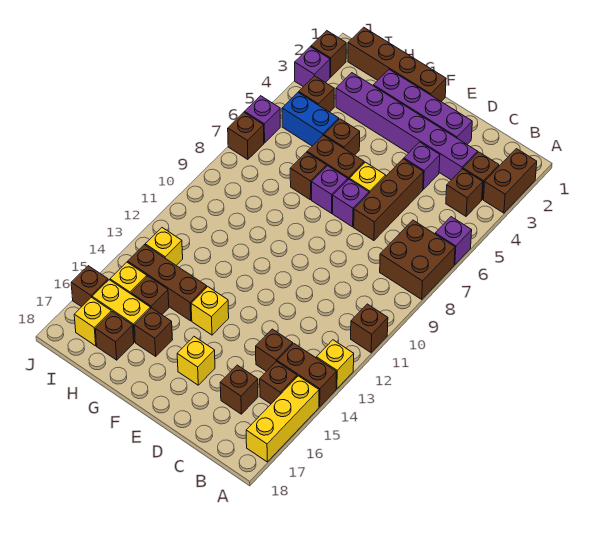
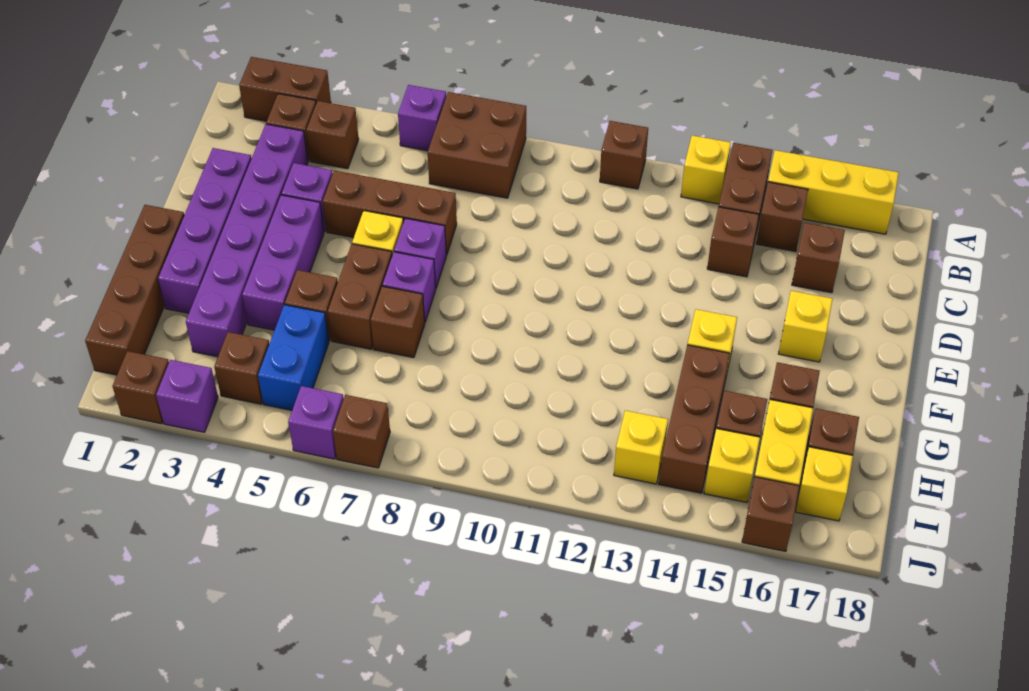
none -> purple 1x3 brick [242,195,324,330]

